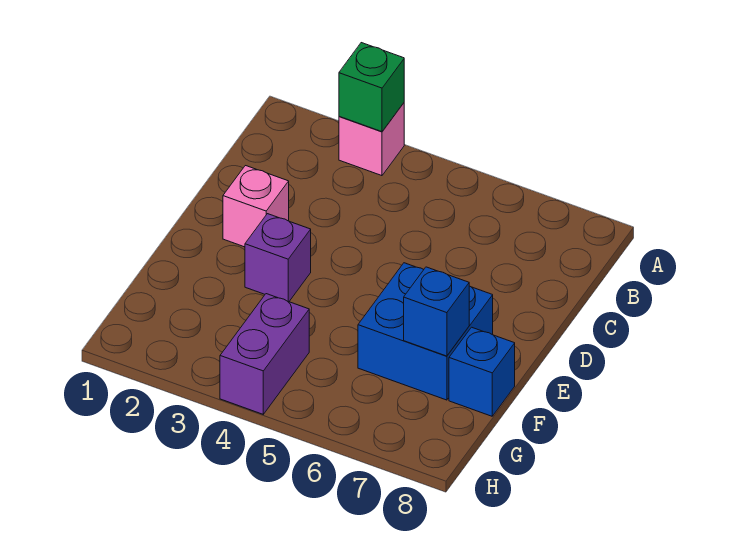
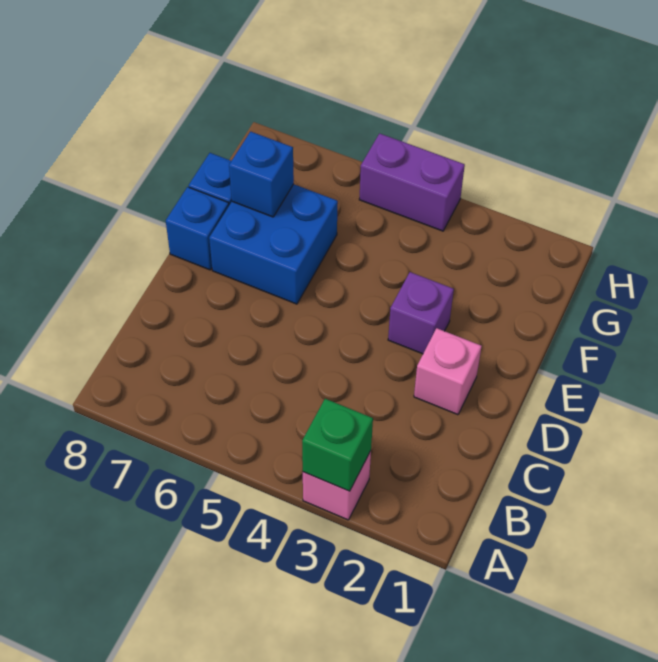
none -> blue 1x1 brick [166,187,229,270]
purple 1x2 brick [220,294,309,414] -> purple 1x2 brick turned to [359,133,465,231]

